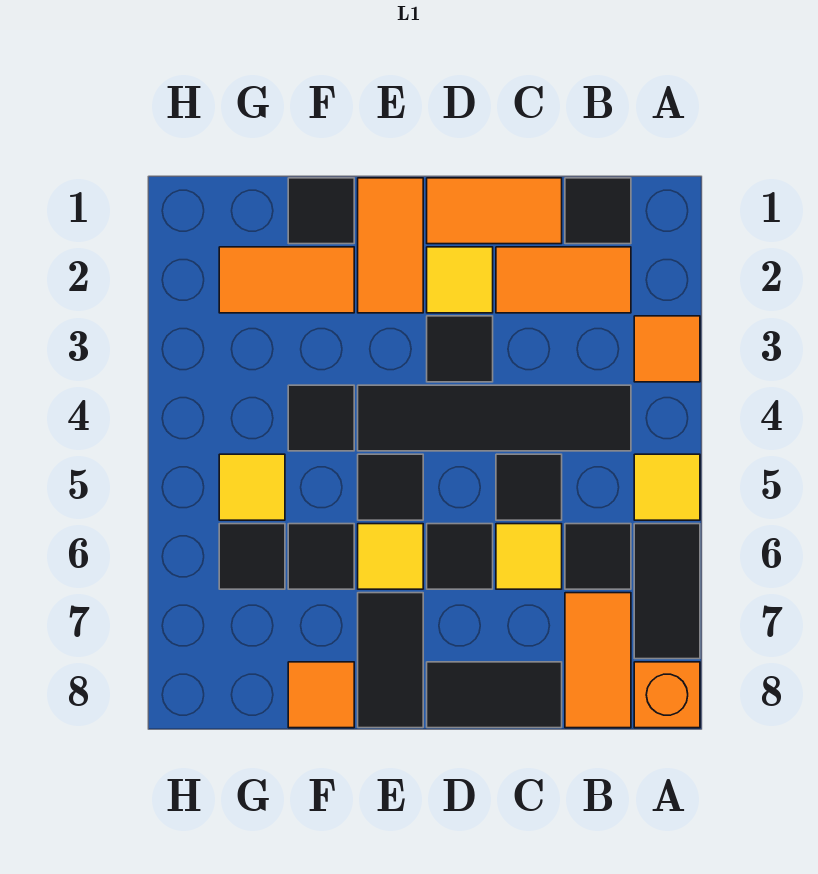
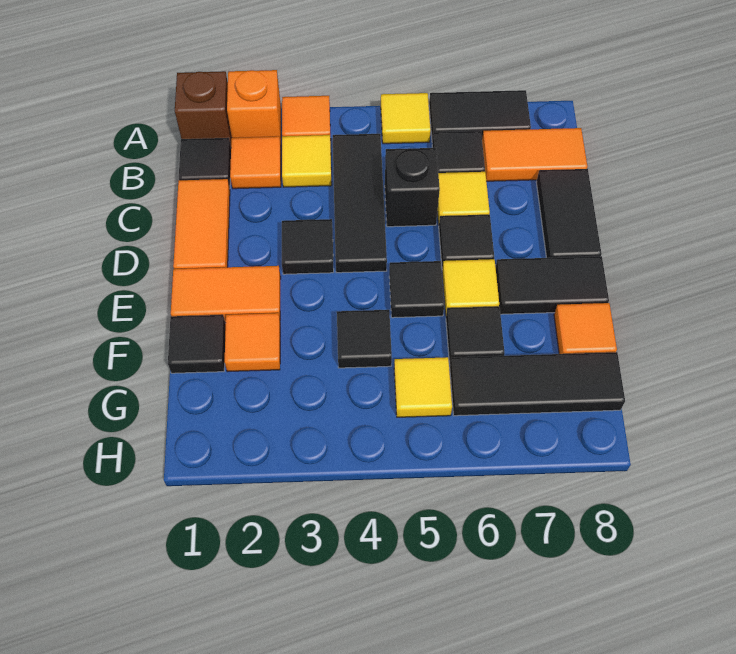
none -> brown 1x1 brick [175,71,232,146]
orange 1x1 brick [634,662,700,728] -> orange 1x1 brick moved to [227,70,281,144]
orange 1x2 tile [496,247,631,313] -> orange 1x1 tile [230,136,281,189]
black 1x4 tile [358,385,631,451] -> black 1x3 tile [333,134,387,273]
black 1x1 tile [496,454,562,520] -> black 1x1 brick [385,148,440,227]
yellow 1x1 tile [427,247,493,313] -> yellow 1x1 tile moved to [282,135,332,187]
orange 1x2 tile [219,247,354,313] -> orange 1x1 tile [225,313,280,372]
black 1x1 tile [219,524,285,589] -> black 1x3 tile [450,352,625,416]

